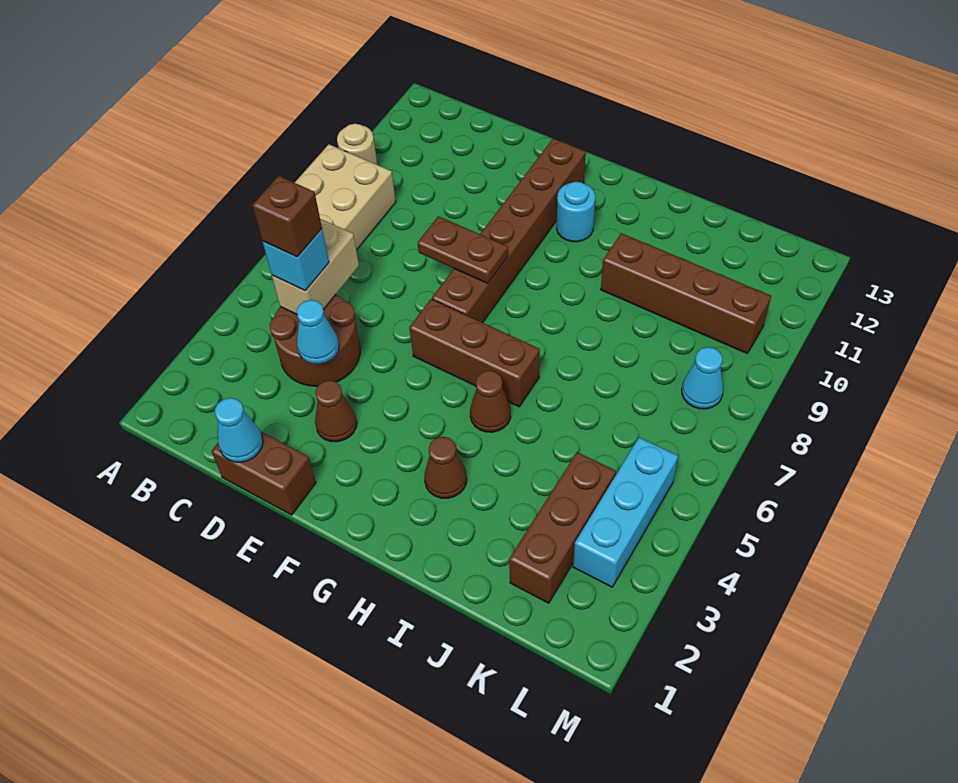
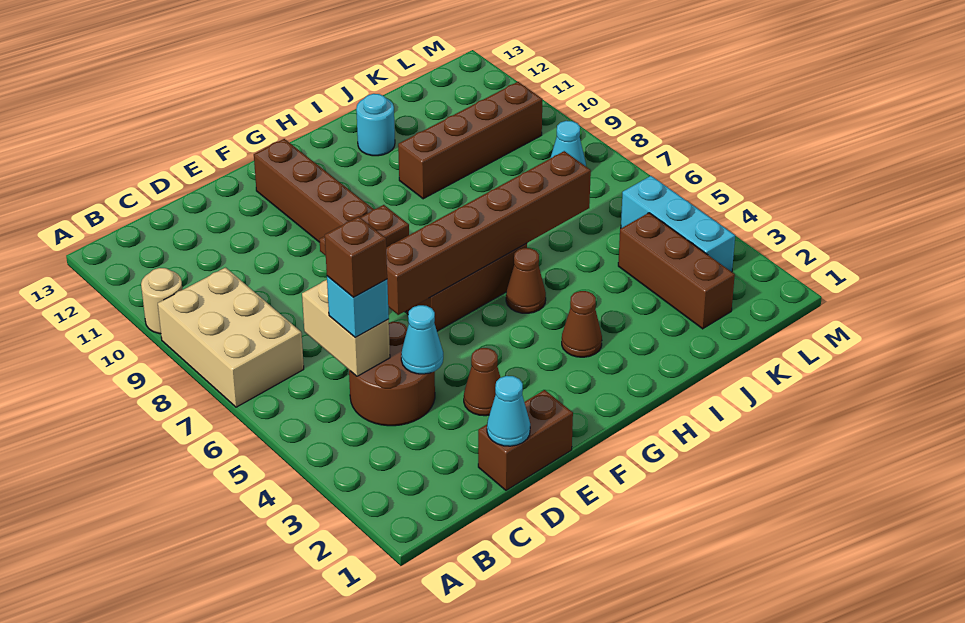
none -> brown 1x6 brick [386,151,591,315]
cyan 1x1 round brick [557,182,595,242] -> cyan 1x1 round brick moved to [356,94,395,156]

